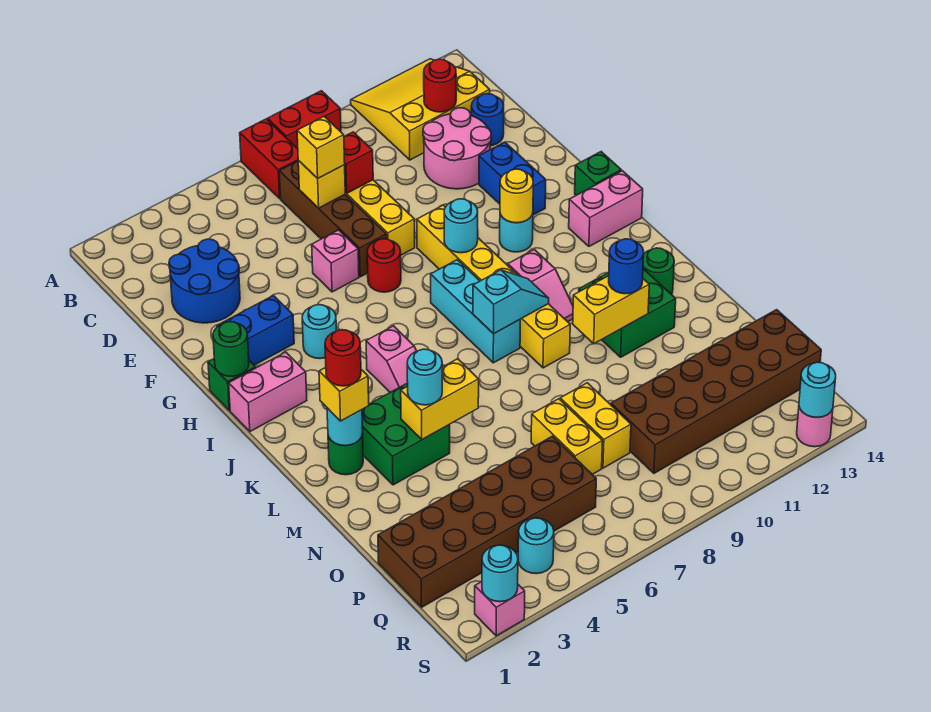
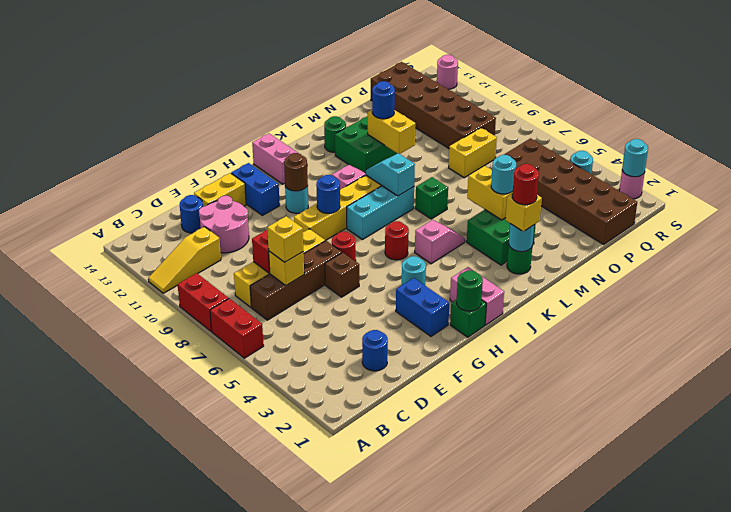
red 1x2 brick [240,119,298,198] -> red 1x2 brick turned to [210,298,264,358]
yellow 3x3 slope [351,59,490,160] -> yellow 1x3 slope [148,227,221,293]
red 1x1 round brick [424,59,456,112] -> red 1x1 round brick moved to [385,221,409,260]
blue 2x2 round brick [169,239,240,323] -> blue 1x1 round brick [362,330,388,371]
pink 1x1 brick [312,230,359,292] -> brown 1x1 brick [325,253,359,297]
blue 1x2 brick [479,142,546,215] -> blue 1x2 brick turned to [231,163,280,215]
cyan 1x1 round brick [444,199,478,253] -> blue 1x1 round brick [316,175,340,213]
yellow 1x1 round brick [500,169,533,223] -> brown 1x1 round brick [284,153,308,191]
green 1x1 brick [575,152,621,195] -> green 1x1 brick moved to [415,177,448,219]
yellow 1x2 brick [531,399,603,474] -> yellow 1x2 brick moved to [194,173,246,207]
pink 1x1 brick [475,582,525,636] -> pink 1x1 round brick [619,171,645,199]
cyan 1x1 round brick [799,362,836,417] -> none

